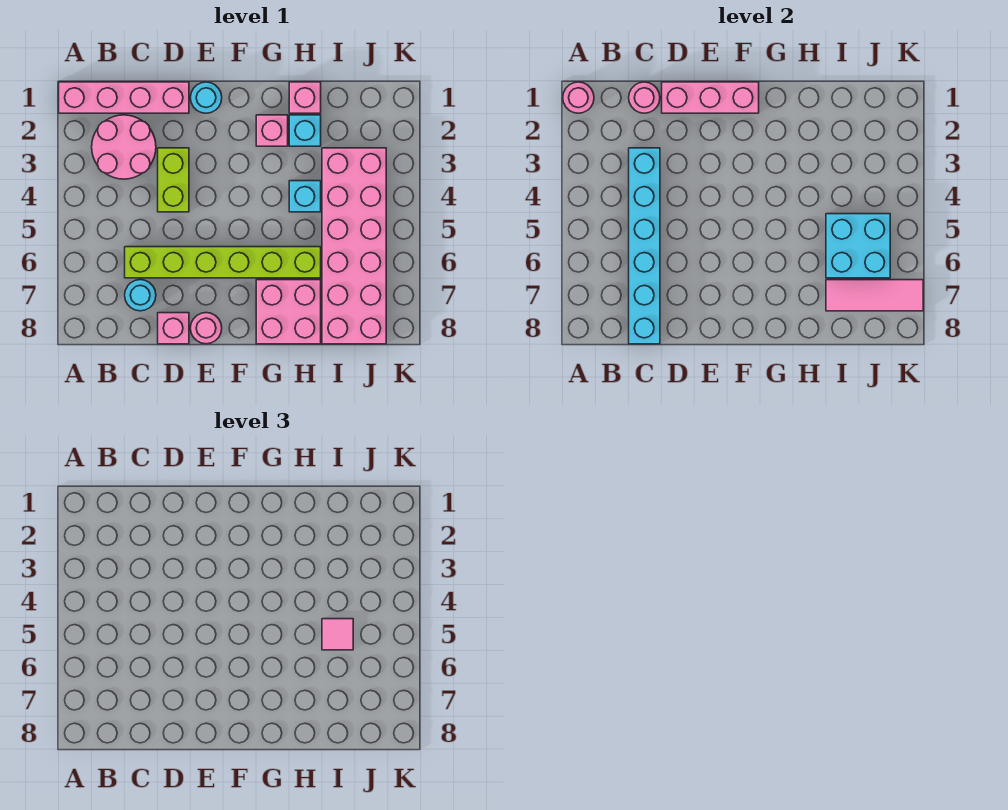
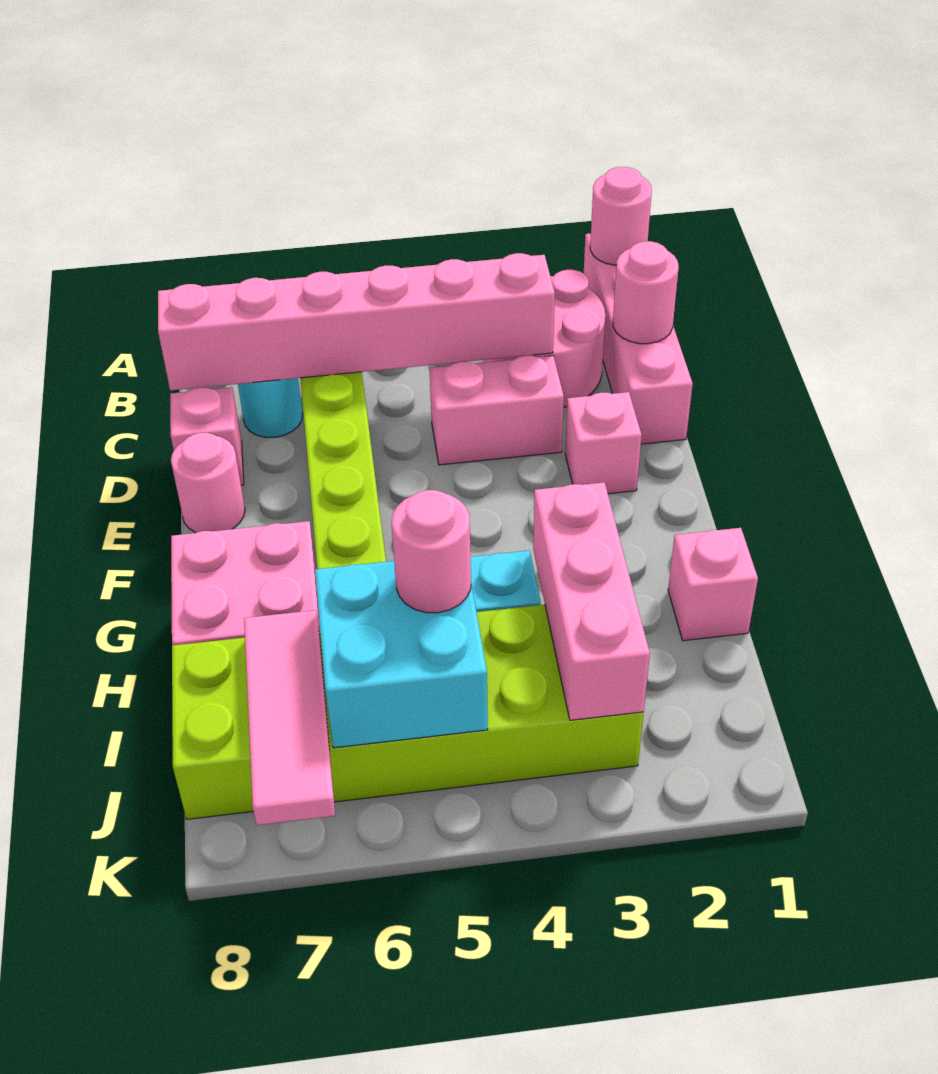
cyan 1x6 brick [629,148,660,344] -> pink 1x6 brick [158,253,555,391]
pink 1x3 brick [662,82,759,113] -> pink 1x3 brick moved to [533,482,650,720]
lime 1x2 brick [158,148,189,212] -> pink 1x2 brick [429,356,564,465]
cyan 1x1 round brick [190,82,222,113] -> none
pink 1x1 brick [256,115,288,146] -> pink 1x1 brick moved to [565,392,642,494]
cyan 1x1 brick [289,115,321,146] -> none
pink 2x6 brick [322,148,386,344] -> lime 2x6 brick [172,604,644,819]
pink 1x1 tile [322,619,353,650] -> pink 1x1 round brick [392,490,471,613]

